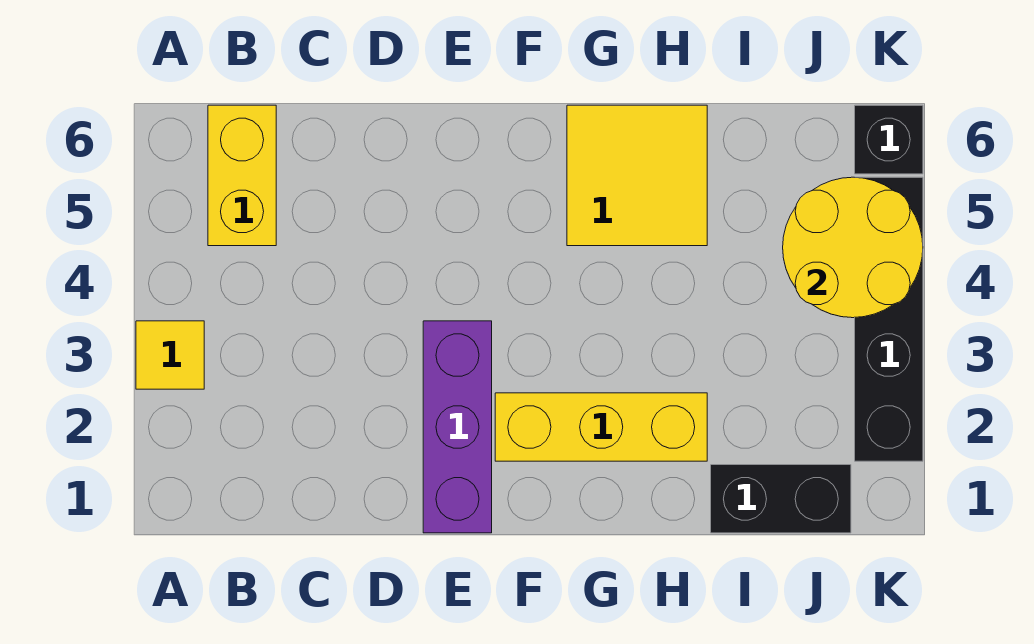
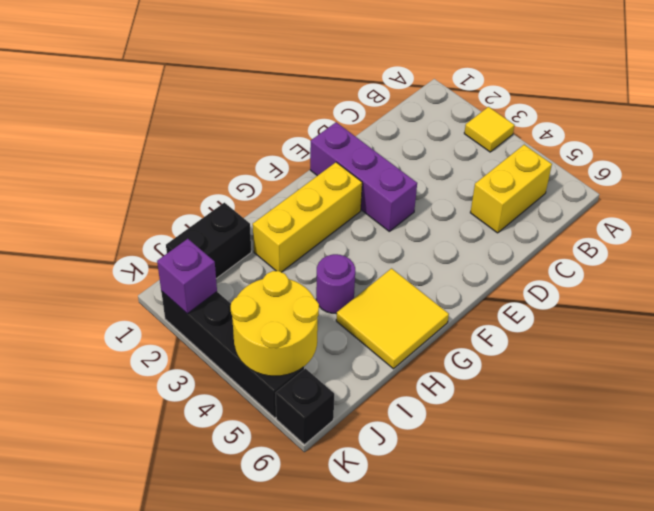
yellow 1x2 brick [208,105,276,246] -> yellow 1x2 brick turned to [470,145,552,233]
none -> purple 1x1 round brick [316,254,355,314]
none -> purple 1x1 brick [157,239,217,314]

